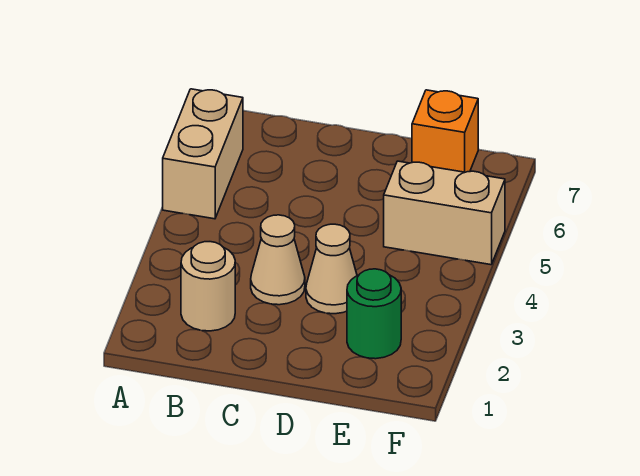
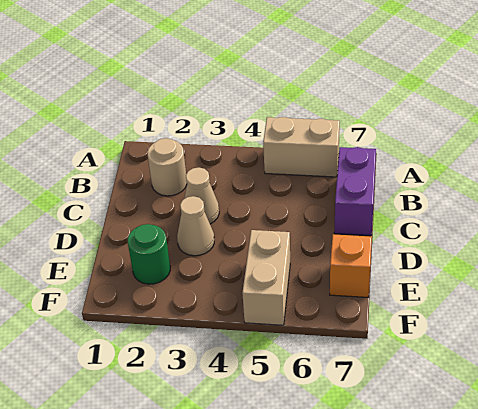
none -> purple 1x2 brick [334,147,376,236]

